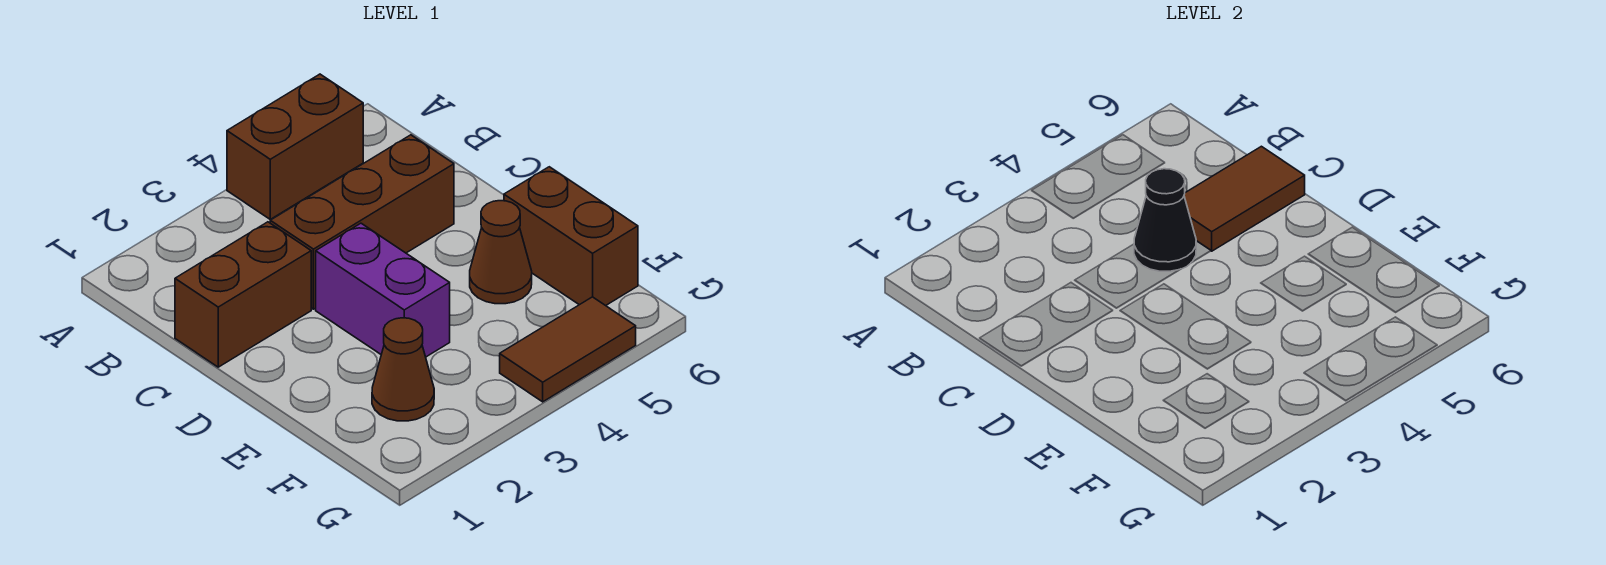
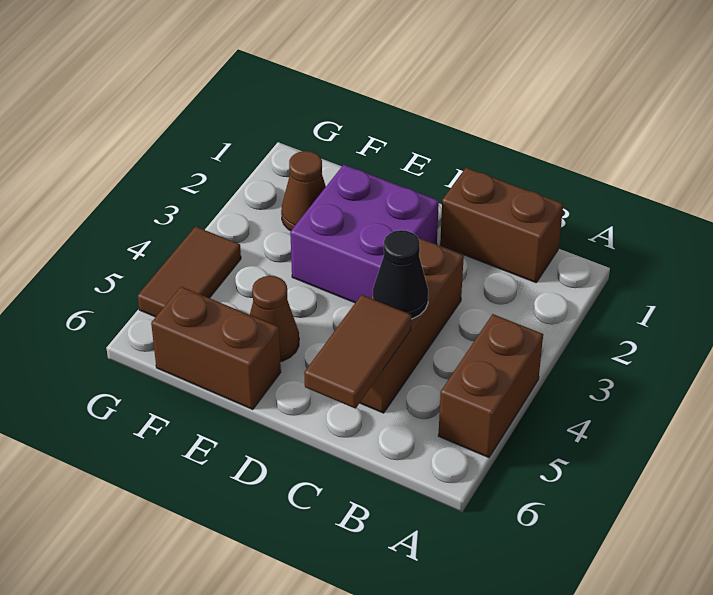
brown 1x2 brick [175,222,311,367] -> brown 1x2 brick turned to [440,168,563,283]
purple 1x2 brick [316,223,450,357] -> purple 2x2 brick [290,165,439,303]

